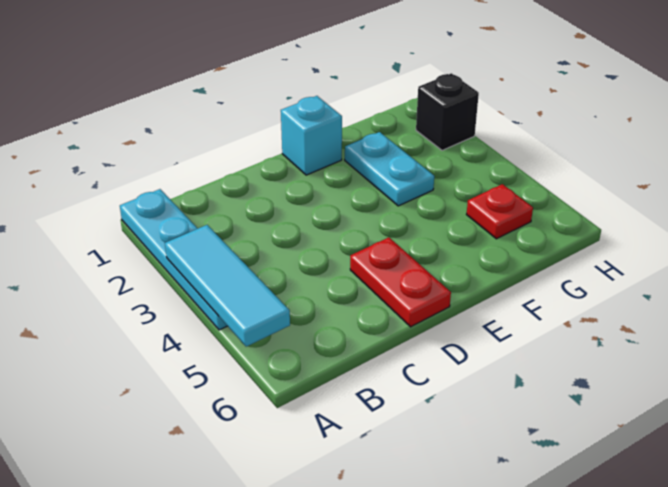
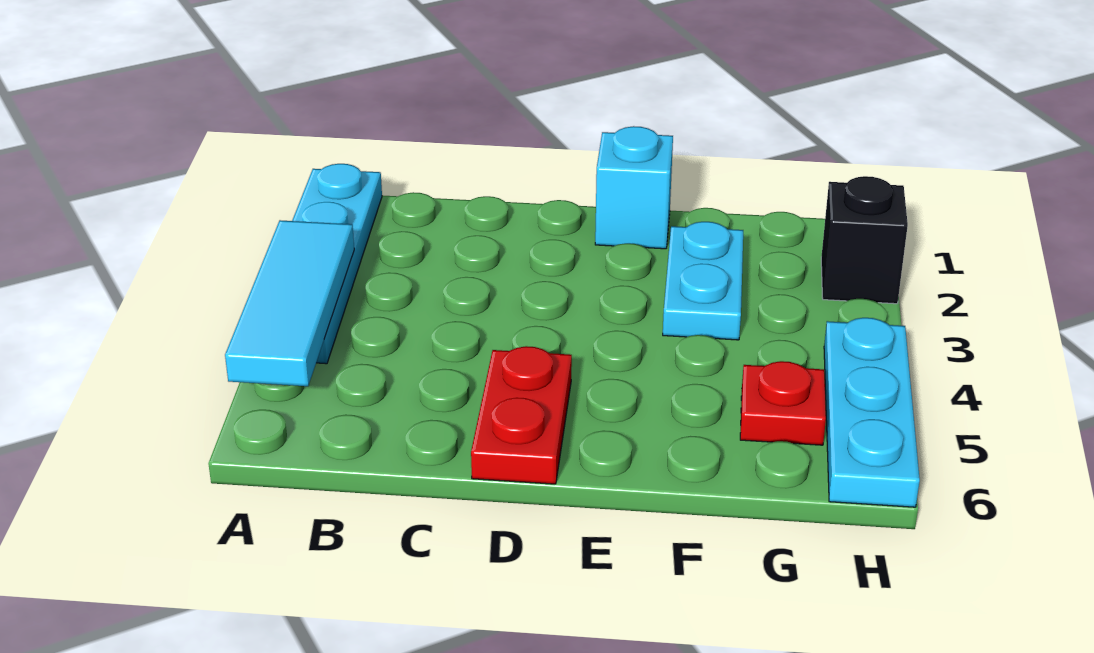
none -> cyan 1x3 plate [824,318,920,507]

